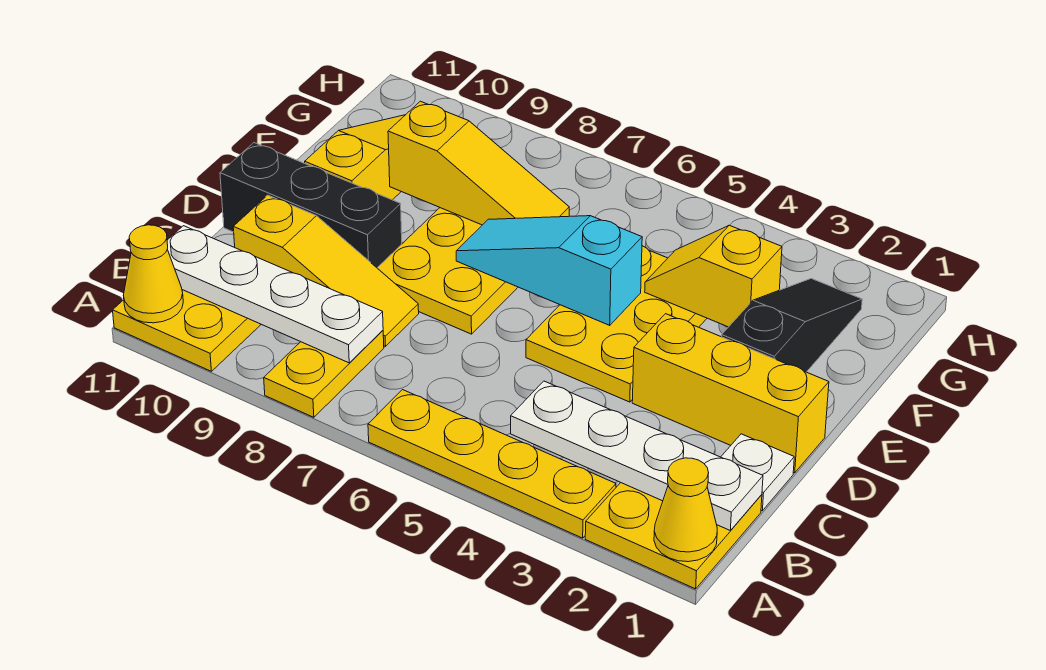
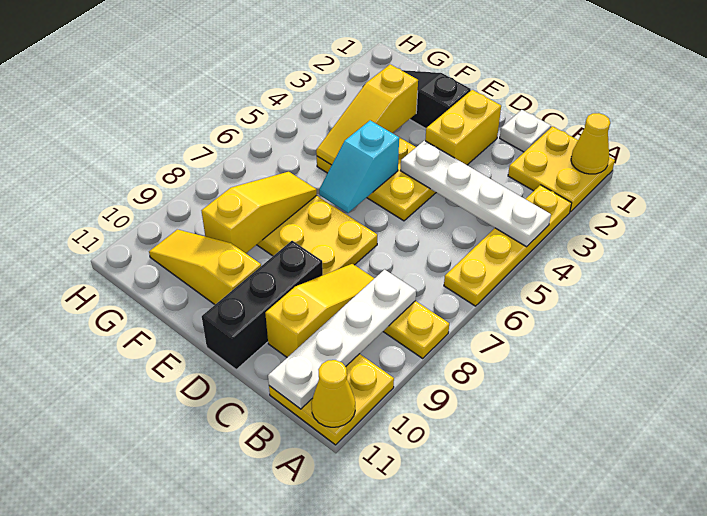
white 1x4 plate [511,381,763,531] -> white 1x4 plate turned to [400,141,551,247]
yellow 1x3 brick [632,314,829,473] -> yellow 1x2 brick [425,90,501,165]
cyan 1x3 slope [456,216,642,325] -> cyan 1x2 slope [319,120,399,213]
yellow 1x2 slope [645,225,782,327] -> yellow 1x3 slope [316,64,418,165]

